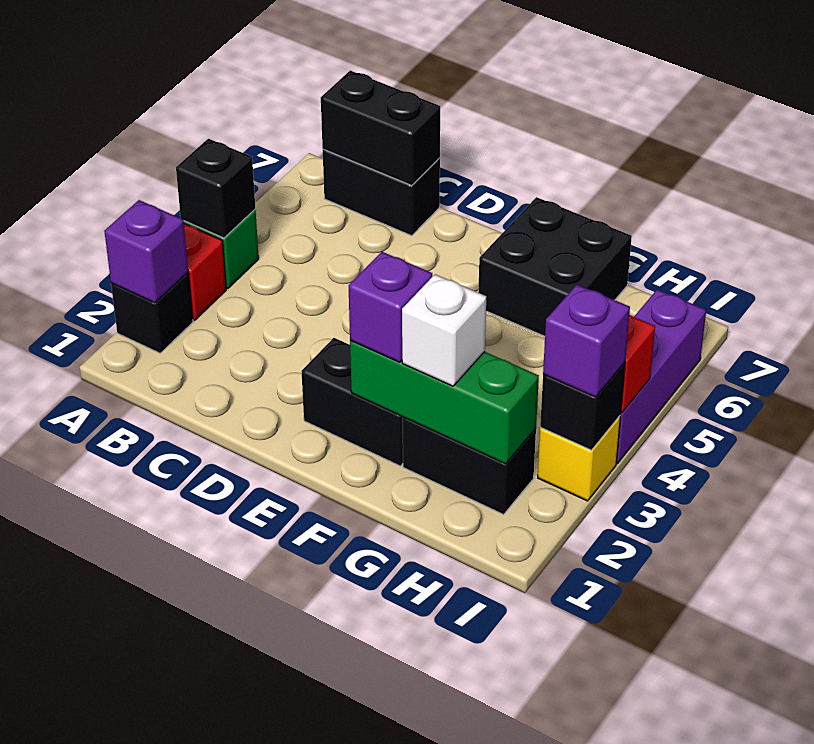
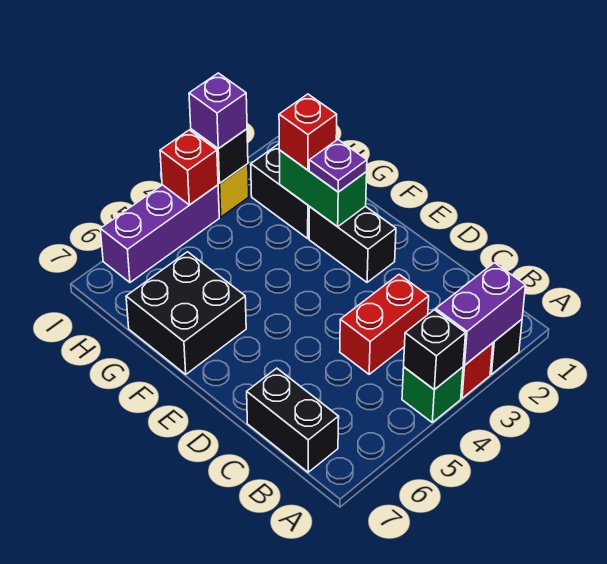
purple 1x1 brick [104,200,188,303] -> purple 1x2 brick [436,263,526,365]
black 1x2 brick [321,71,440,185] -> none
none -> red 1x2 brick [340,275,429,374]
green 1x3 brick [350,341,539,464] -> green 1x2 brick [279,150,367,227]
purple 1x1 brick [348,252,432,362] -> purple 1x1 plate [309,140,367,192]
white 1x1 brick [402,274,486,386] -> red 1x1 brick [279,94,337,170]

